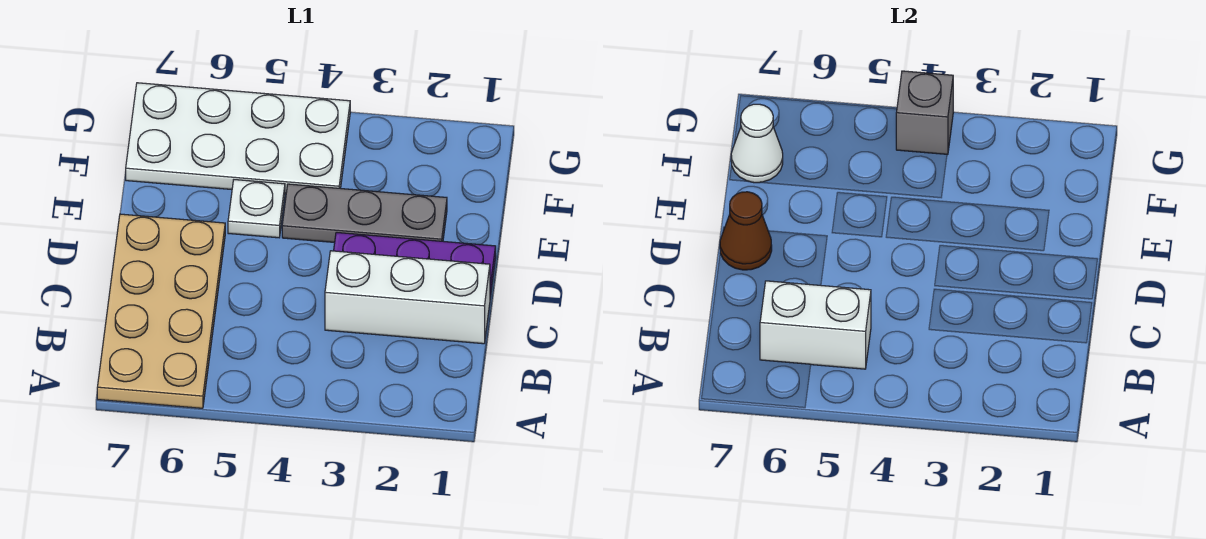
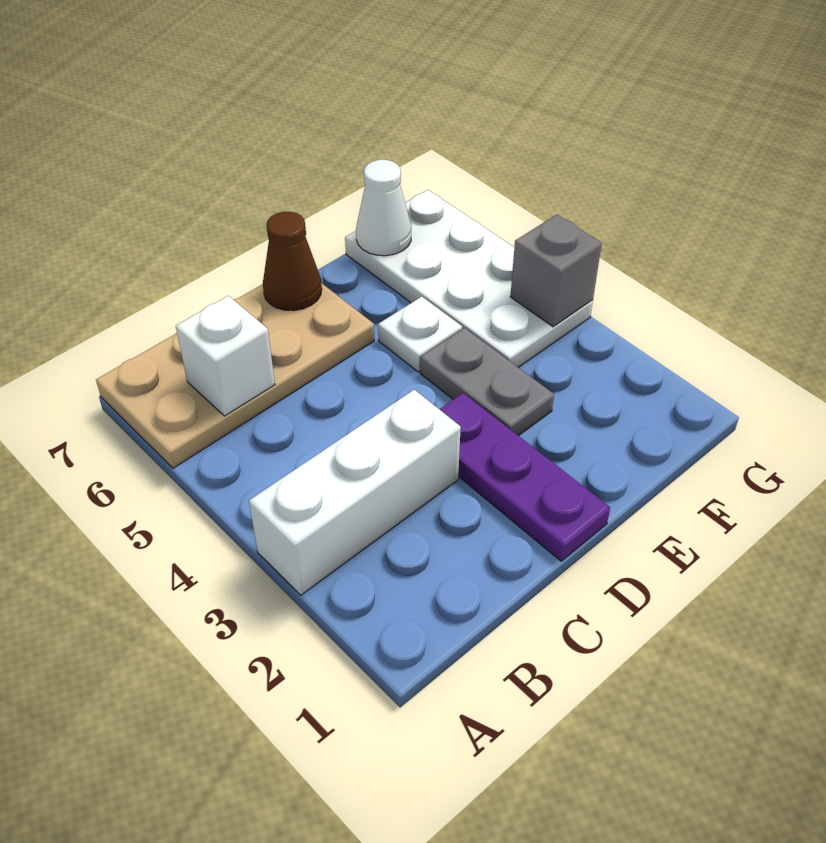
white 1x2 brick [760,281,871,369] -> white 1x1 brick [176,296,275,416]
white 1x3 brick [325,251,490,344] -> white 1x3 brick turned to [249,390,461,595]
grey 1x3 plate [282,184,447,243] -> grey 1x2 plate [420,328,554,436]

